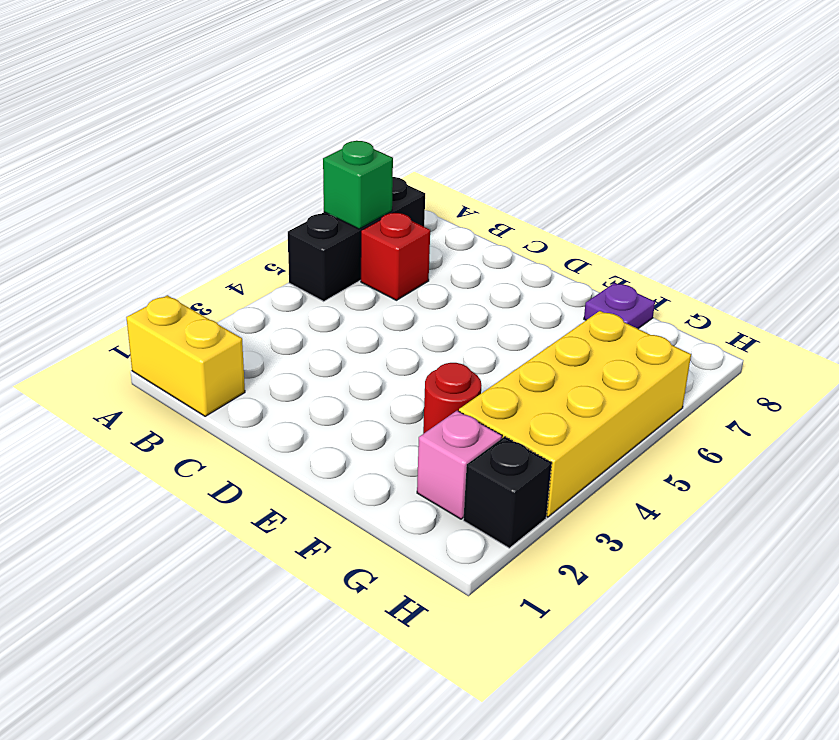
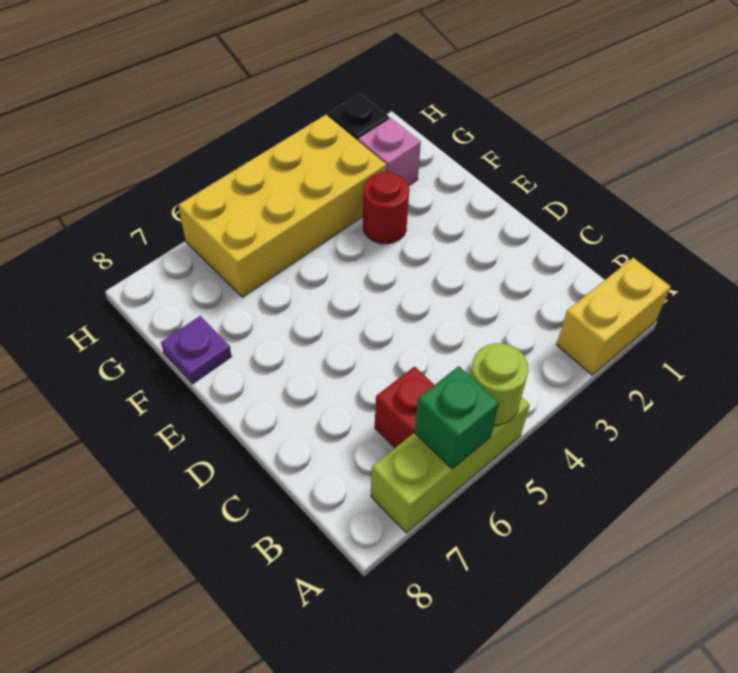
yellow 1x2 brick [126,295,245,416] -> yellow 1x2 brick turned to [557,258,671,375]
black 1x3 brick [288,177,425,301] -> lime 1x3 brick [371,397,530,533]
none -> lime 1x1 round brick [470,343,528,425]

